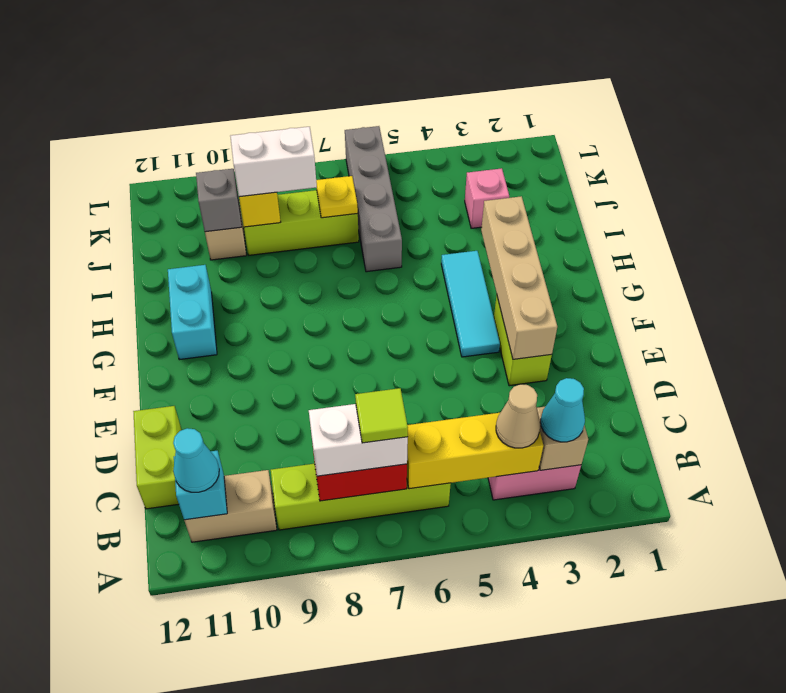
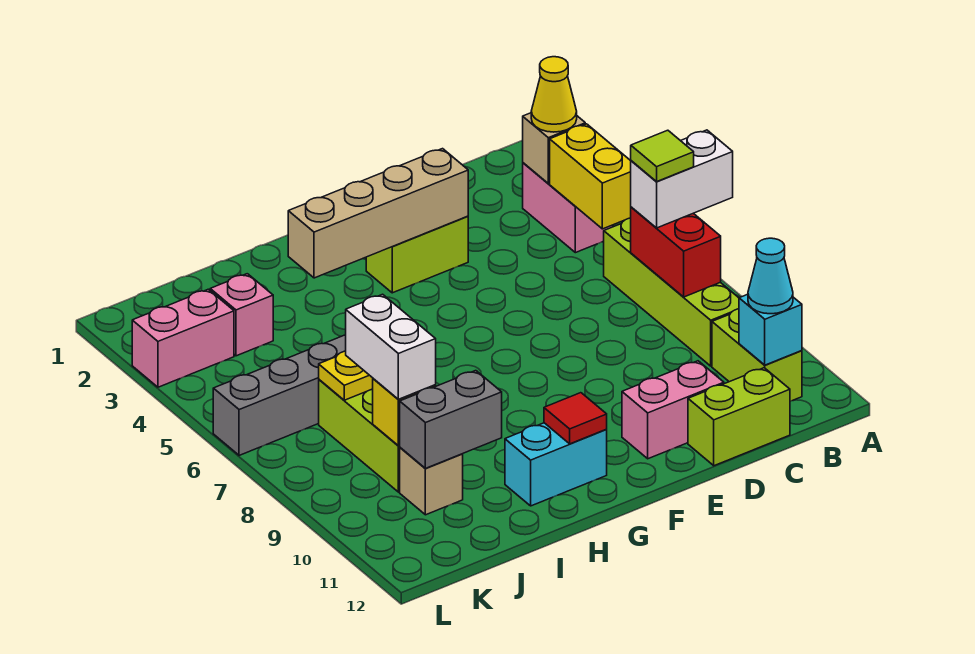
cyan 1x1 cone [541,378,585,442] -> yellow 1x1 cone [531,57,577,132]
yellow 1x3 brick [407,413,543,489] -> yellow 1x2 brick [550,124,631,229]
tan 1x1 cone [496,384,540,448] -> none
white 1x2 brick [309,404,408,476] -> white 1x2 brick turned to [631,130,733,228]
tan 1x2 brick [184,470,277,542] -> lime 1x2 brick [712,309,802,401]
none -> pink 1x2 brick [622,361,724,459]
cyan 1x3 tile [441,251,500,357] -> none
none -> red 1x1 tile [544,393,607,444]
grey 1x1 brick [196,169,242,232] -> grey 1x2 brick [400,371,502,468]
none -> pink 1x2 brick [132,289,234,387]

